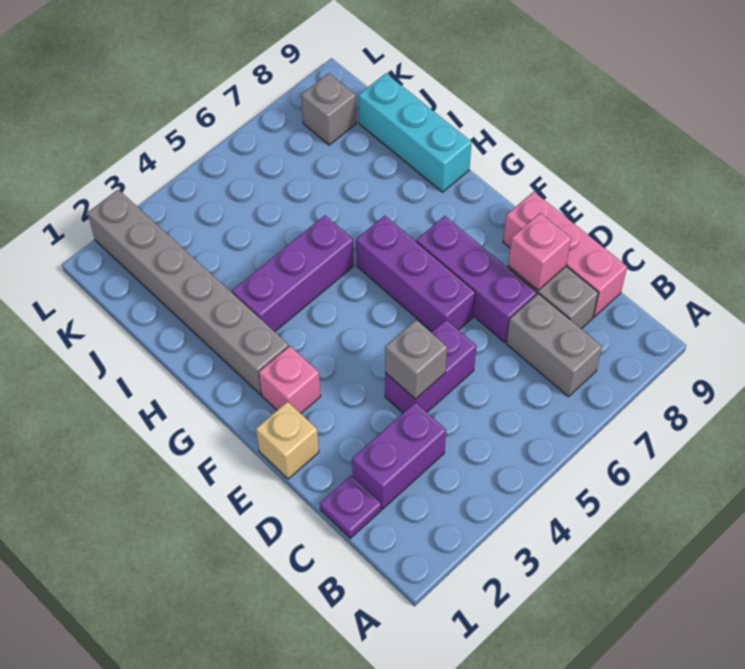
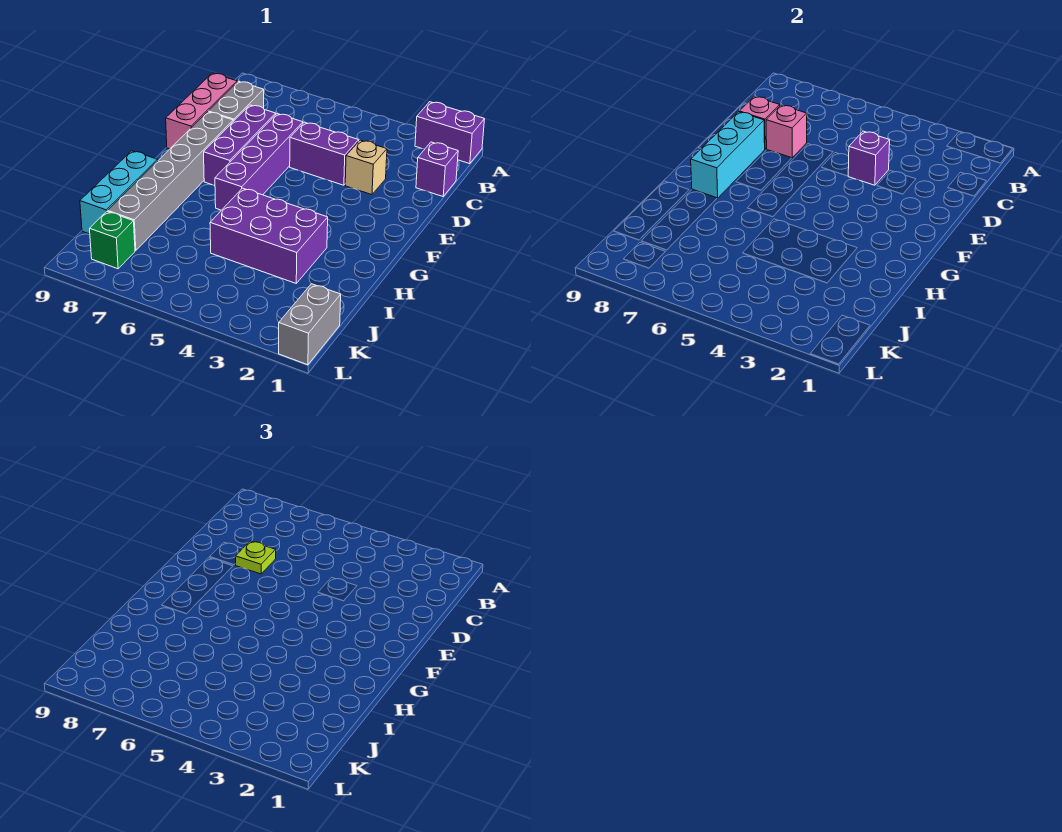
grey 1x2 brick [507,294,602,397] -> grey 1x2 brick moved to [279,284,341,365]
purple 1x1 plate [320,476,381,538] -> purple 1x1 brick [416,142,458,196]
purple 1x2 brick [352,402,446,509] -> purple 1x2 brick moved to [415,102,485,164]
grey 1x1 brick [385,320,447,399] -> purple 1x1 brick [848,131,890,185]
none -> lime 1x1 plate [236,541,276,574]
tan 1x1 brick [256,402,319,479] -> tan 1x1 brick moved to [345,140,387,195]
purple 1x3 brick [356,216,475,331] -> purple 1x4 brick [215,114,303,210]
none -> cyan 1x3 brick [691,112,765,198]
pink 1x1 brick [259,346,321,413] -> pink 1x1 brick moved to [766,105,807,158]
grey 1x6 brick [88,190,289,394] -> grey 1x6 brick moved to [108,112,233,251]
purple 1x3 brick [232,216,354,332] -> purple 2x3 brick [210,188,328,283]
grey 1x1 brick [301,73,356,145] -> green 1x1 brick [90,211,135,269]

